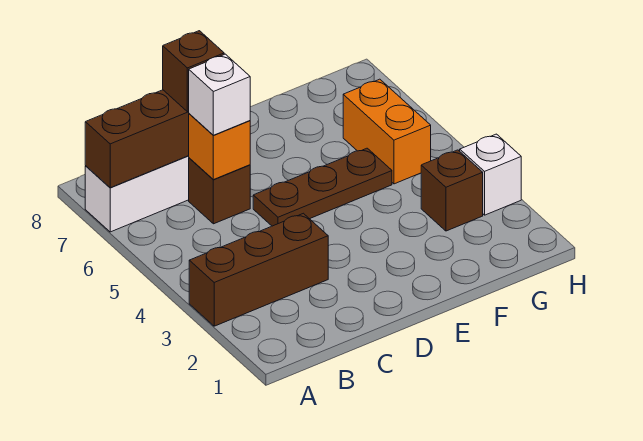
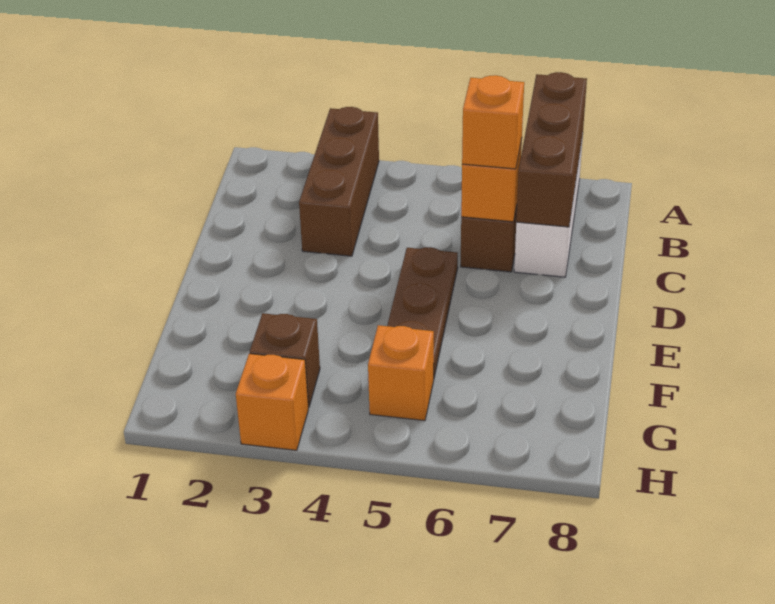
white 1x1 brick [189,54,250,135] -> orange 1x1 brick [462,75,524,169]
brown 1x1 brick [163,31,224,112] -> none
orange 1x2 brick [343,79,431,184] -> orange 1x1 brick [368,325,434,421]
white 1x1 brick [460,134,521,215] -> orange 1x1 brick [236,354,308,450]

